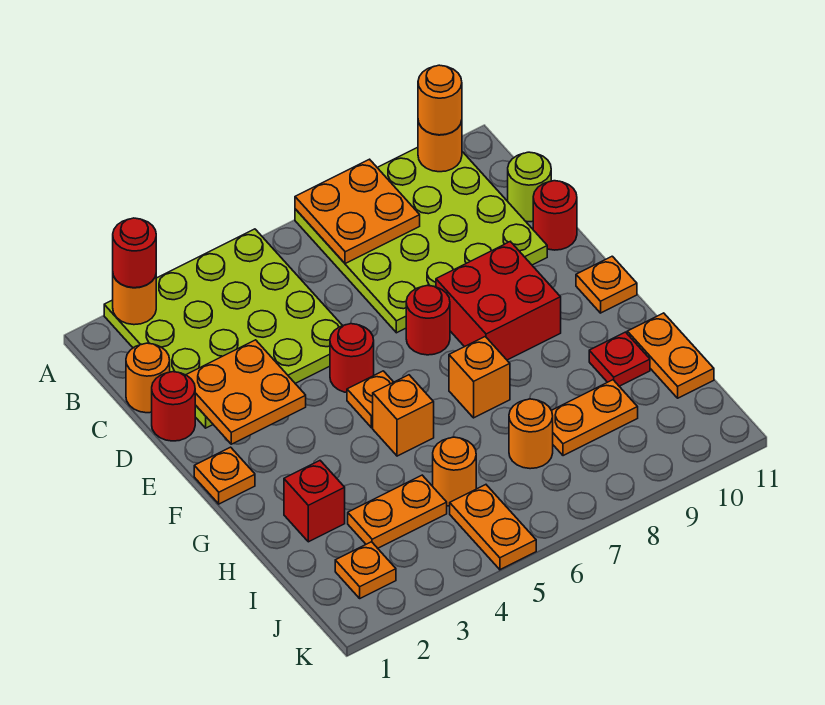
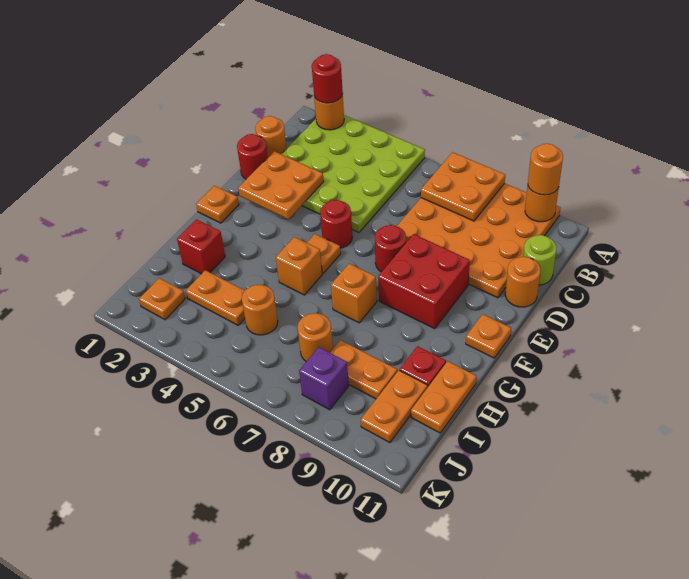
lime 4x4 plate [295,147,547,333] -> orange 4x4 plate [397,183,561,298]
red 1x1 round brick [533,181,577,250] -> orange 1x1 round brick [505,257,540,307]
orange 1x2 plate [450,485,536,570] -> orange 1x2 plate moved to [361,370,427,443]
none -> purple 1x1 brick [299,347,349,410]

